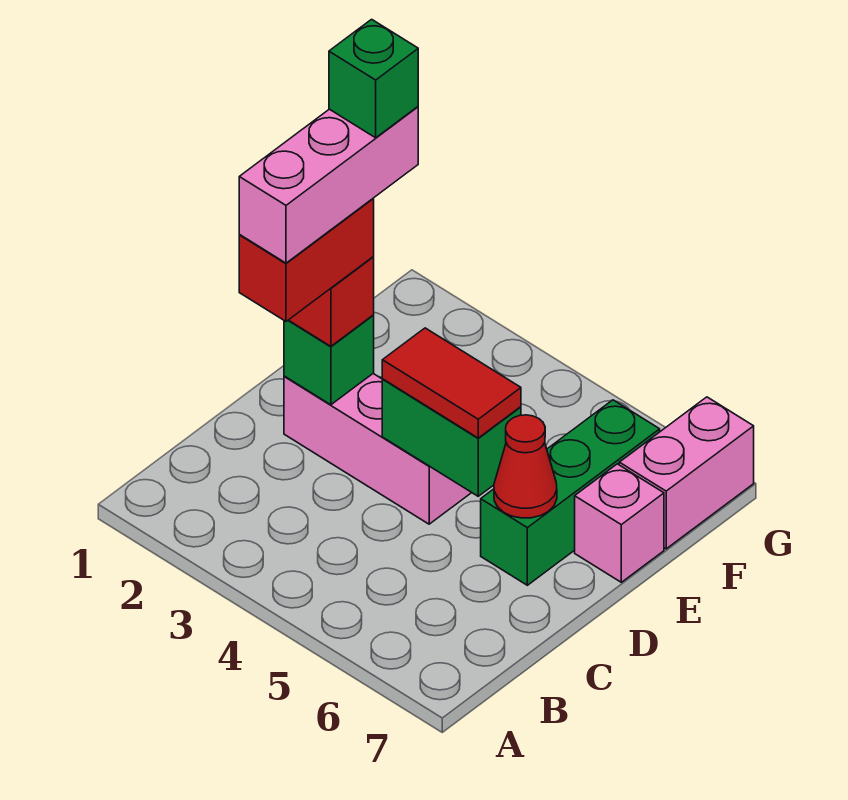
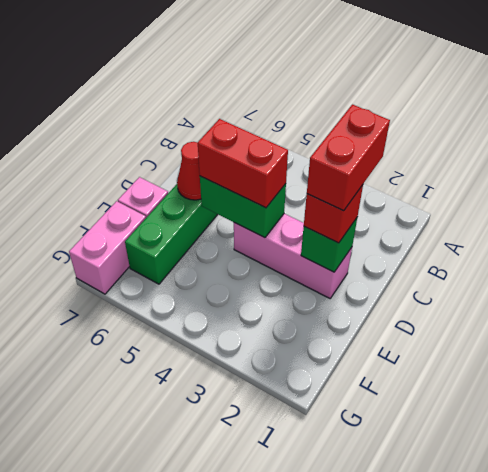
pink 1x3 brick [239,107,418,263] -> none
red 1x2 tile [382,328,521,438] -> red 1x2 brick [198,119,288,208]
green 1x1 brick [329,19,418,138] -> none

